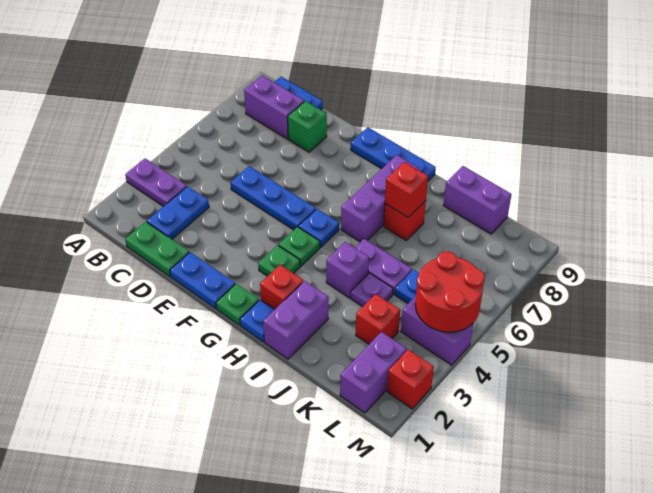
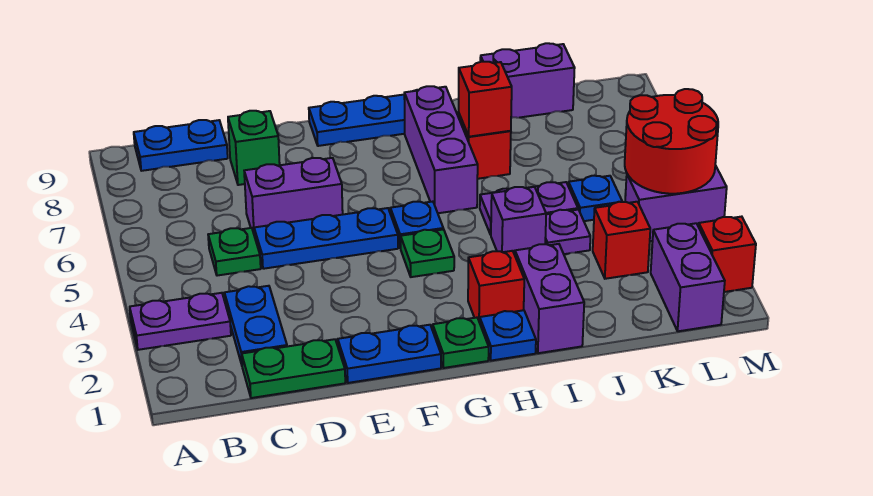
purple 1x2 brick [244,75,304,139] -> purple 1x2 brick moved to [244,158,343,233]
green 1x1 plate [258,245,300,276] -> green 1x1 plate moved to [208,228,261,276]

